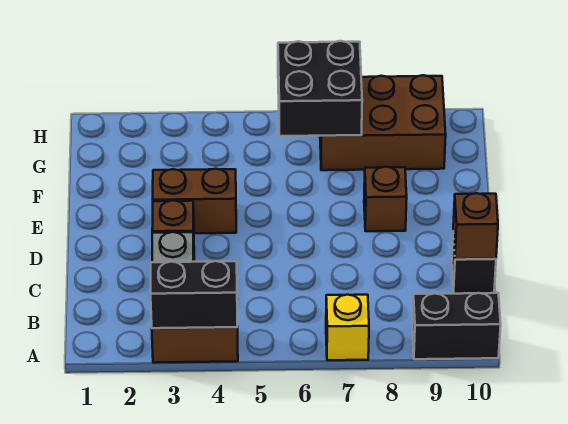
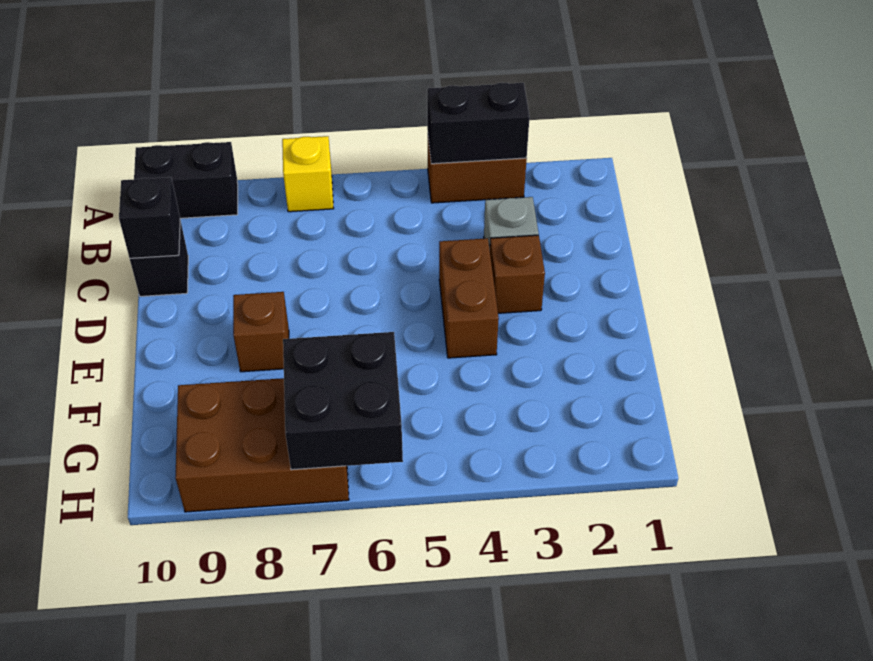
brown 1x1 brick [453,193,498,259] -> black 1x1 brick [119,177,180,258]
brown 1x2 brick [153,169,236,233] -> brown 1x2 brick turned to [439,238,499,358]

